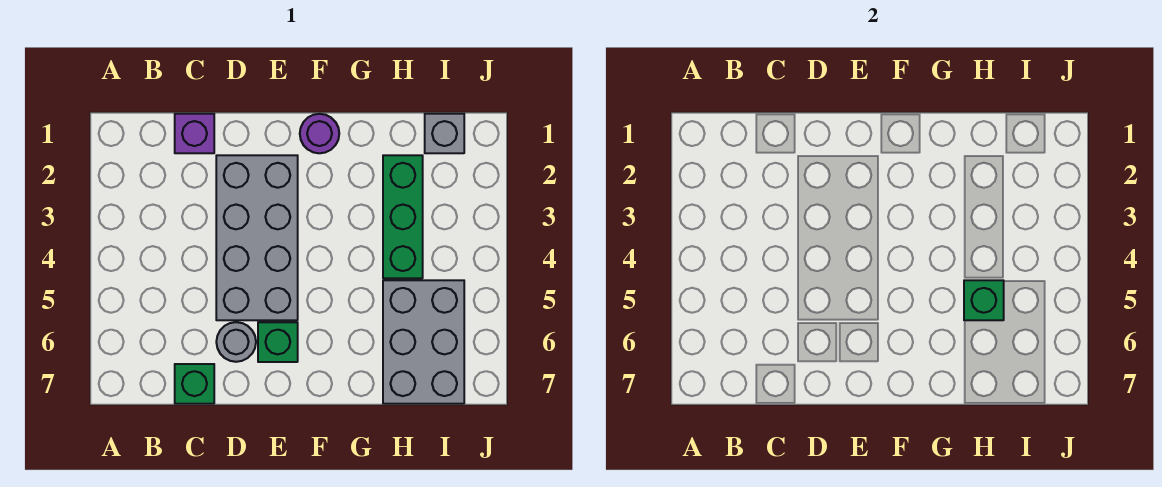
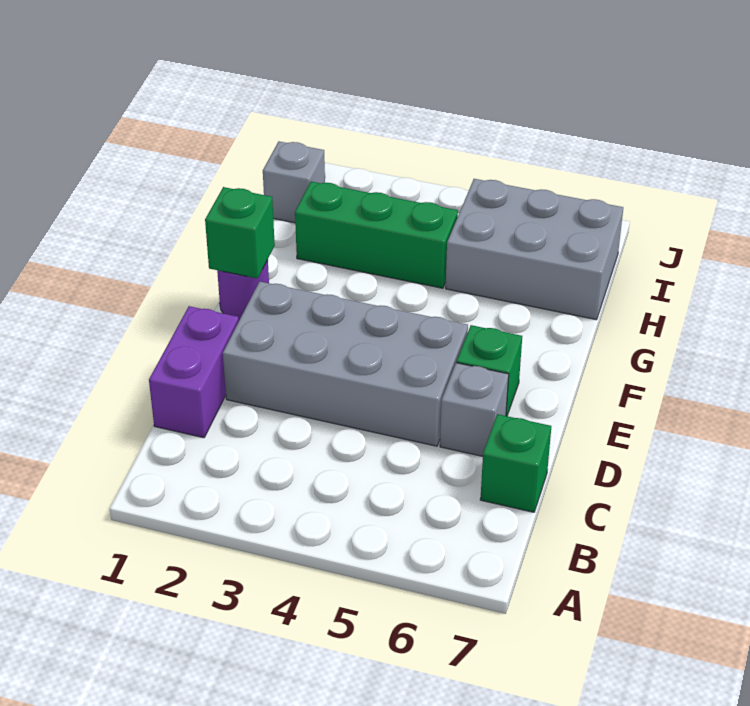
purple 1x1 brick [175,114,214,153] -> purple 1x2 brick [149,306,239,438]
grey 1x1 round brick [216,322,256,362] -> grey 1x1 brick [440,363,509,456]
green 1x1 brick [964,280,1004,320] -> green 1x1 brick moved to [205,187,275,278]

